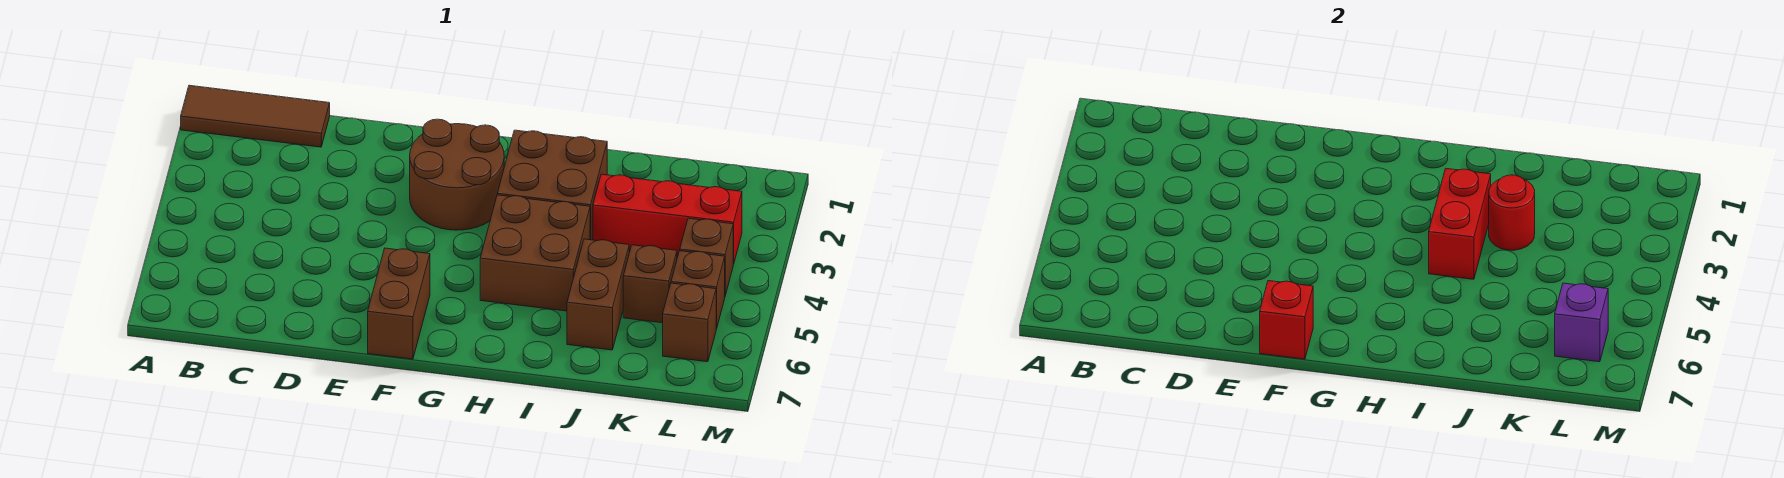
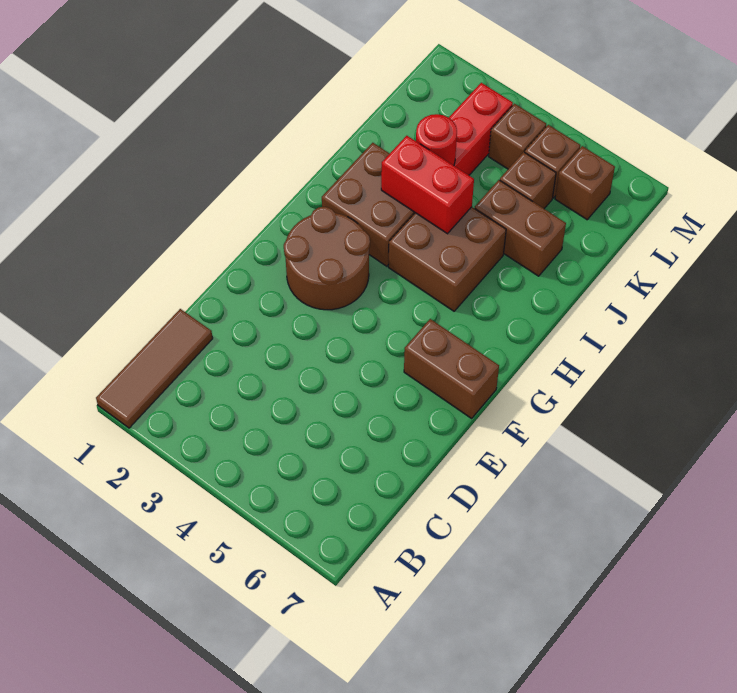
red 1x1 brick [1260,281,1313,359] -> none
purple 1x1 brick [1555,283,1608,362] -> none

